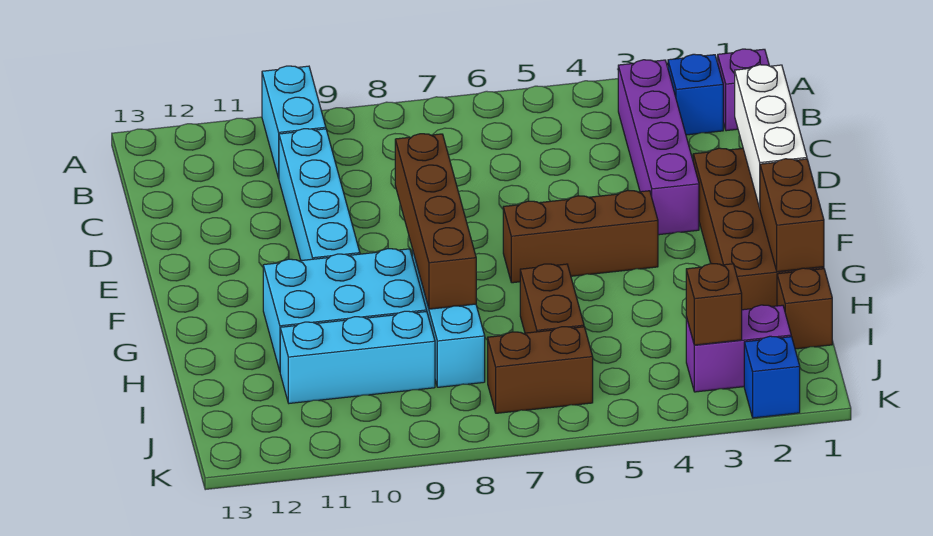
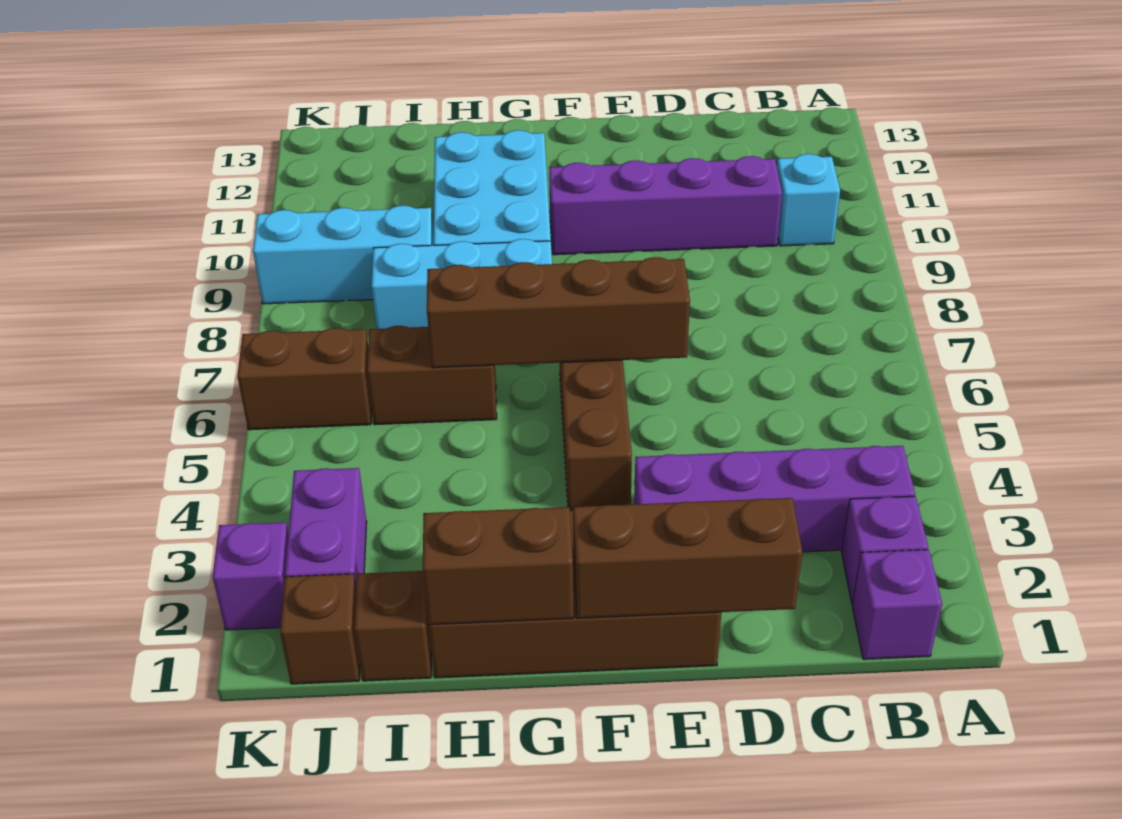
cyan 1x2 brick [262,66,326,178] -> cyan 1x1 brick [777,154,840,246]
blue 1x1 brick [668,54,723,135] -> purple 1x1 brick [842,496,928,603]
cyan 1x4 brick [279,129,360,260] -> purple 1x4 brick [549,156,782,255]
white 1x3 brick [735,65,807,208] -> brown 1x3 brick [573,498,802,618]
brown 1x4 brick [395,134,476,309] -> brown 1x4 brick moved to [427,257,690,368]
cyan 1x3 brick [280,311,435,403] -> cyan 1x3 brick turned to [253,206,434,304]
brown 1x1 brick [686,264,742,345] -> brown 1x1 brick moved to [280,574,360,684]
brown 1x2 brick [488,327,593,413] -> brown 1x2 brick turned to [237,328,372,430]
blue 1x1 brick [744,336,800,418] -> purple 1x1 brick [213,522,288,630]

